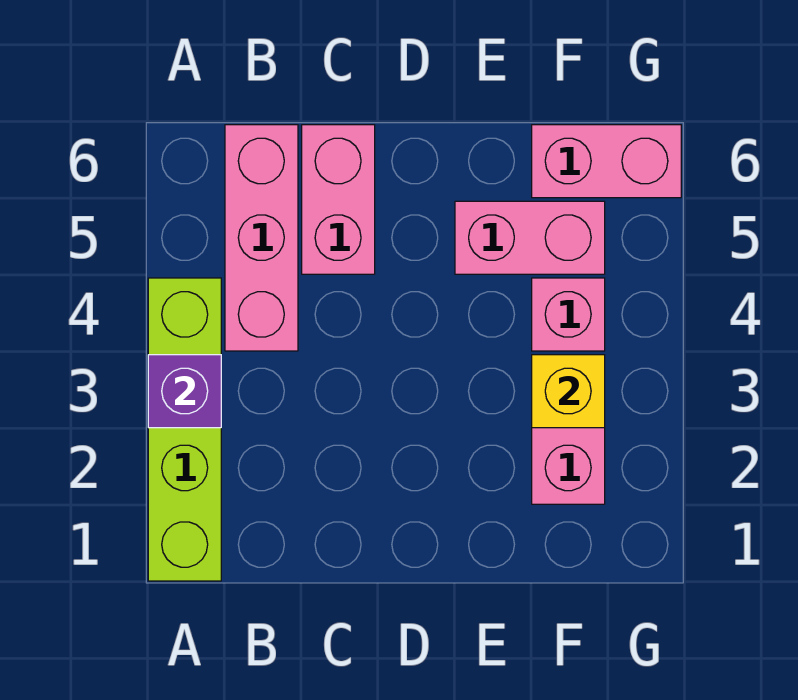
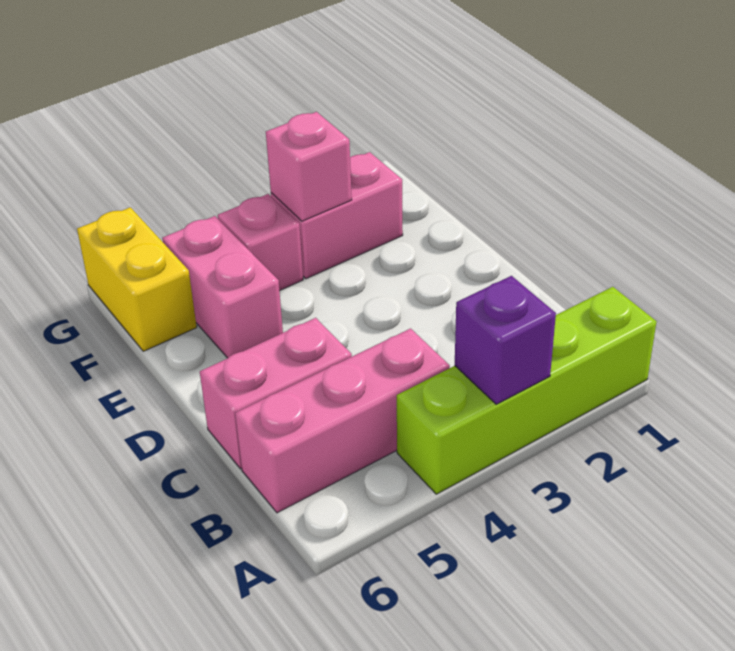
yellow 1x1 brick [532,355,605,428] -> pink 1x1 brick [266,112,352,221]
pink 1x2 brick [532,125,681,198] -> yellow 1x2 brick [77,207,197,351]

